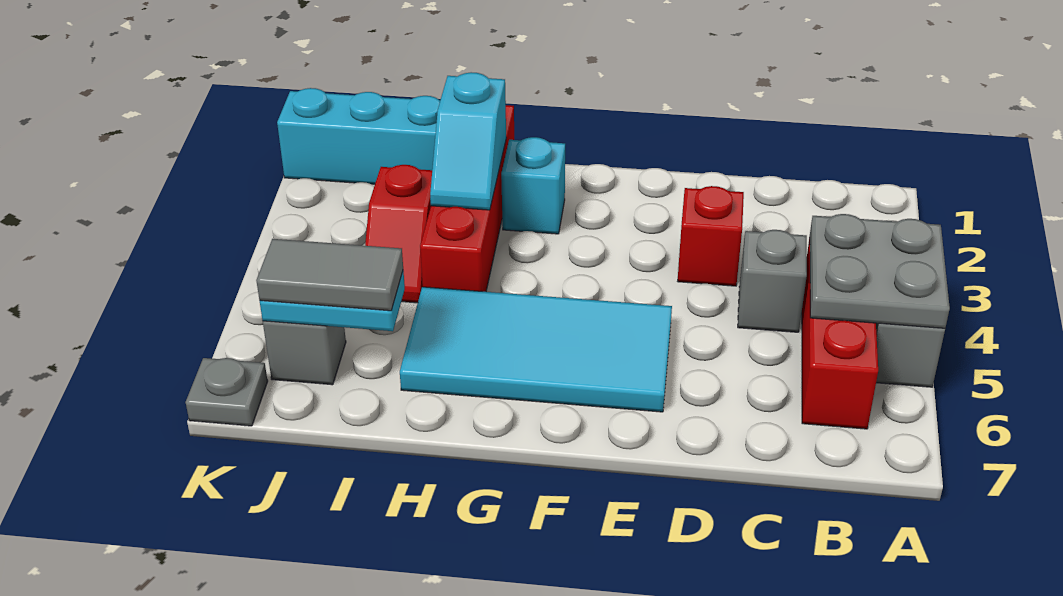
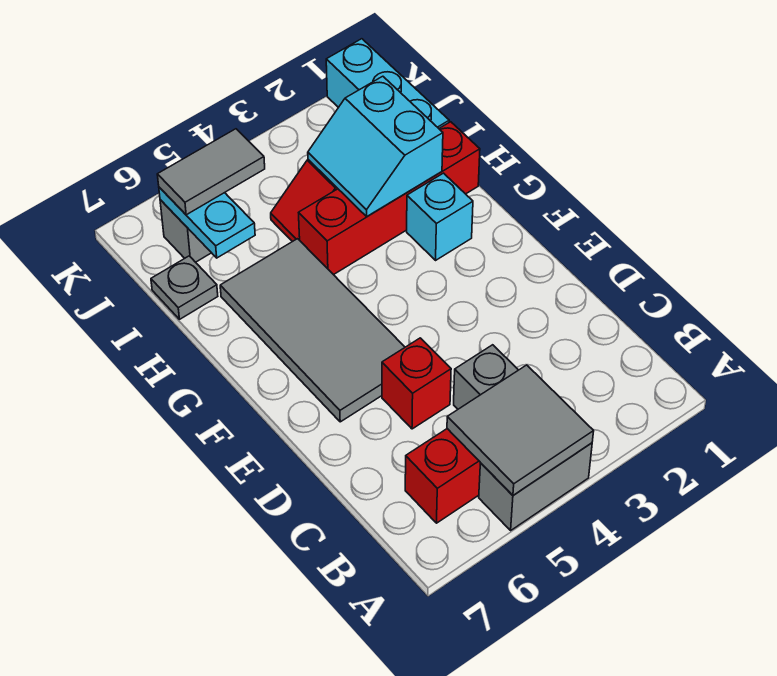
grey 2x2 plate [810,214,950,328] -> grey 2x2 tile [447,365,594,495]
red 1x1 brick [678,186,744,286] -> red 1x1 brick moved to [382,338,451,429]
cyan 2x4 tile [400,287,672,412] -> grey 2x4 tile [220,239,405,422]
cyan 1x2 slope [430,72,506,210] -> cyan 2x2 slope [308,76,443,216]
grey 1x2 tile [256,239,403,311] -> grey 1x2 tile turned to [157,129,265,215]
grey 1x1 plate [185,358,268,426] -> grey 1x1 plate moved to [151,256,218,319]

